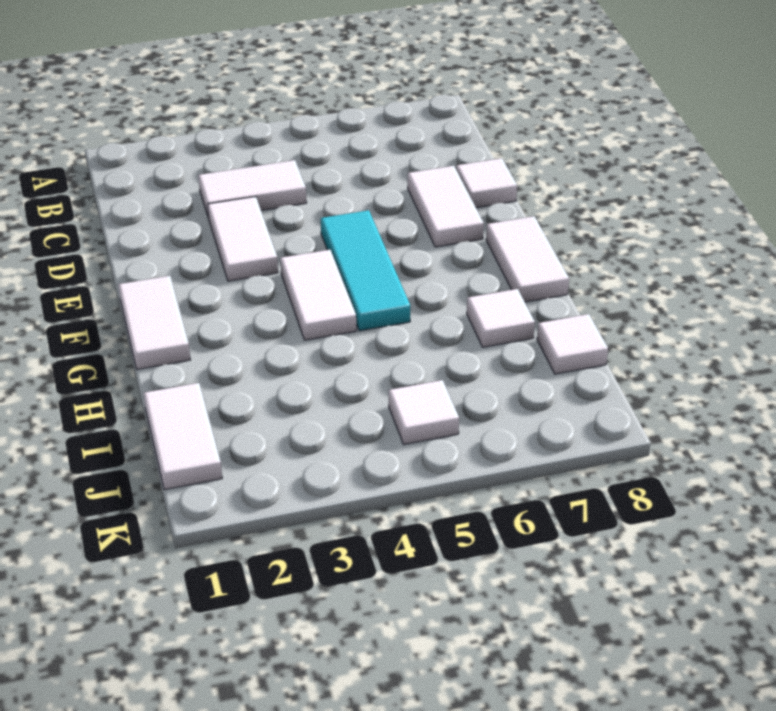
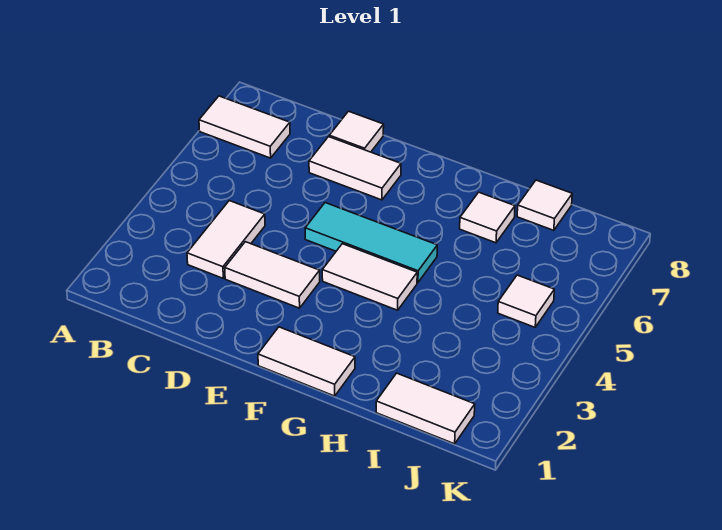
white 1x2 tile [486,216,569,302] -> white 1x2 tile moved to [199,96,290,158]

